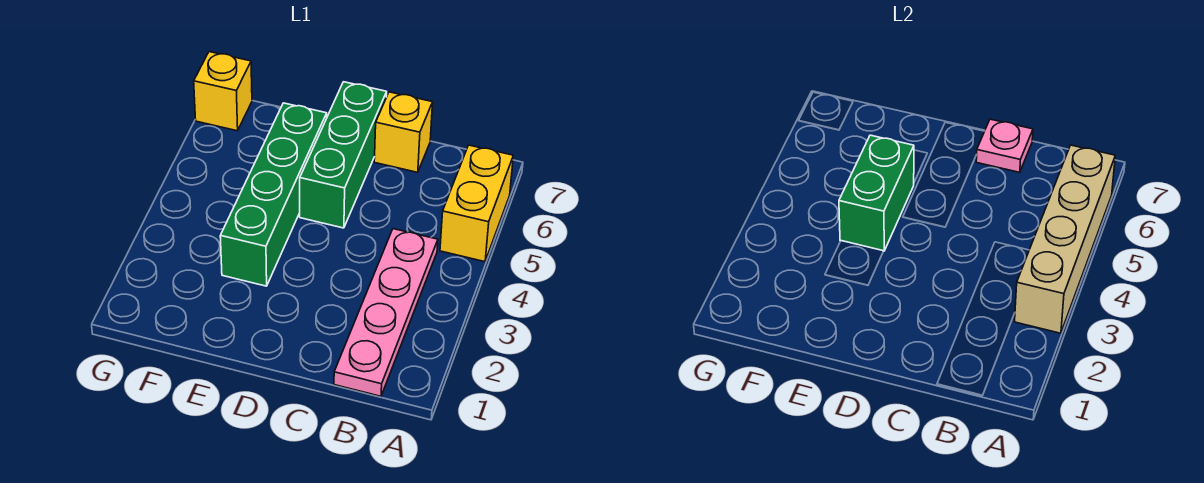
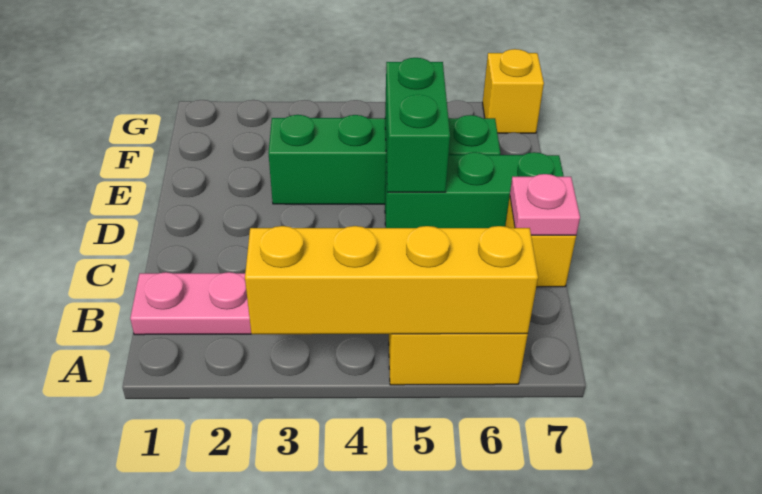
tan 1x4 brick [1015,145,1115,333] -> yellow 1x4 brick [245,226,538,334]
green 1x2 brick [839,135,914,251] -> green 1x2 brick turned to [385,58,450,192]

